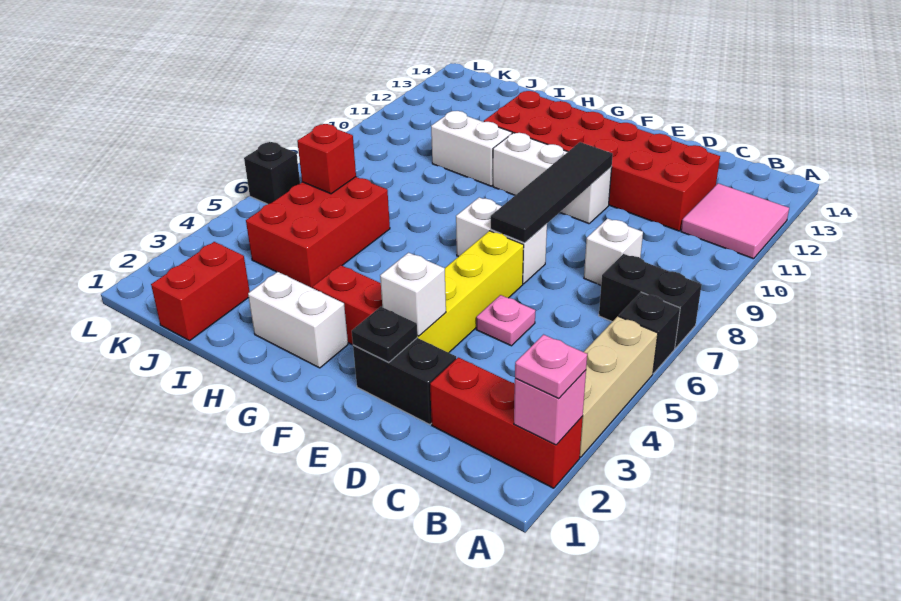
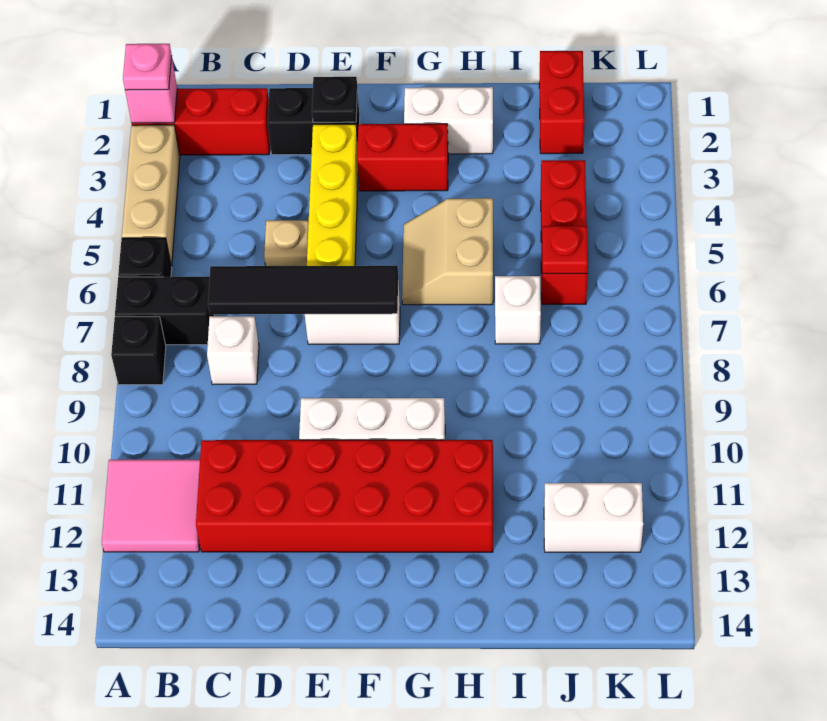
pink 1x1 plate [476,295,535,346] -> tan 1x1 plate [264,220,309,266]
white 1x1 brick [380,253,446,336] -> white 1x1 brick moved to [495,276,541,344]
black 1x4 tile [491,142,613,243] -> black 1x4 tile turned to [208,266,398,314]
none -> tan 2x2 slope [402,198,493,305]
white 1x2 brick [431,111,512,186] -> white 1x2 brick moved to [544,483,643,552]
red 2x3 brick [246,177,390,288] -> red 1x3 brick [541,160,588,304]
red 1x1 brick [297,124,356,194] -> red 1x1 plate [542,226,588,274]
black 1x1 brick [244,142,300,204] -> black 1x1 brick moved to [111,317,166,385]

